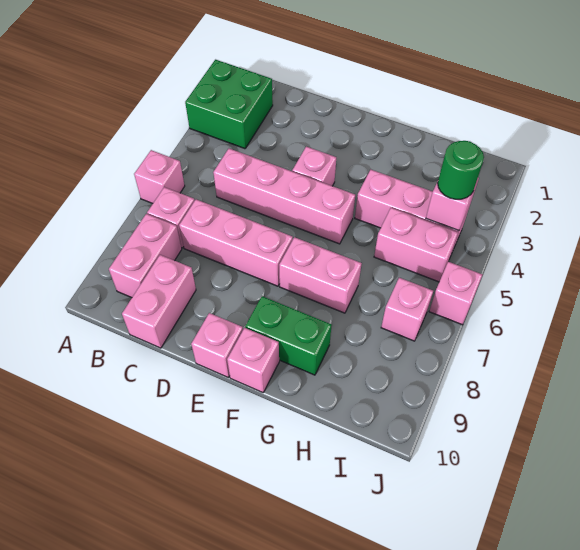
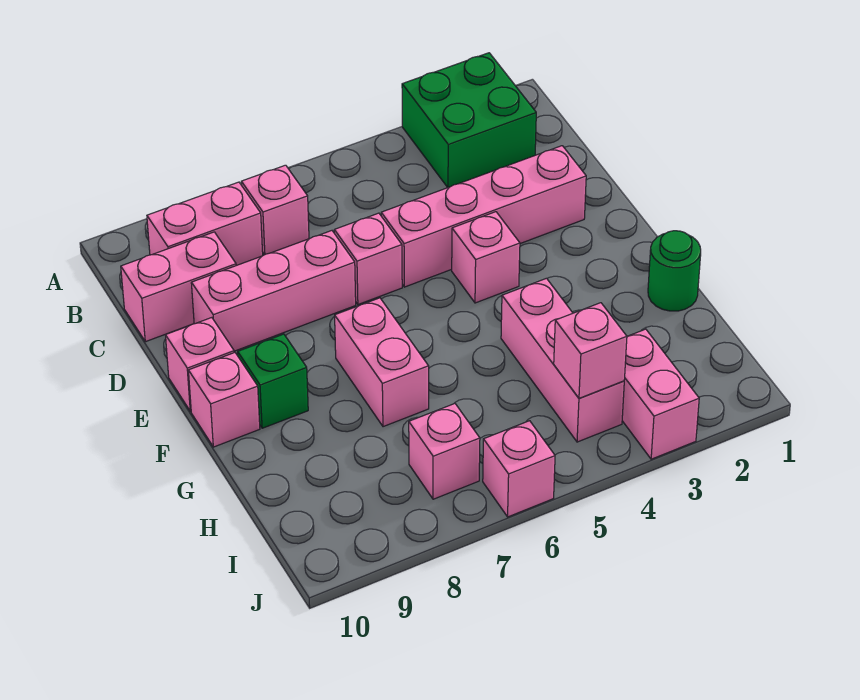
pink 1x1 brick [134,150,185,203] -> pink 1x1 brick moved to [334,213,402,305]
pink 1x4 brick [213,149,355,244] -> pink 1x4 brick turned to [381,146,586,287]
pink 1x3 brick [179,199,293,286] -> pink 1x3 brick turned to [191,231,356,351]
green 1x2 brick [245,296,332,375] -> green 1x1 brick [238,334,308,428]
pink 1x2 brick [374,208,458,282] -> pink 1x2 brick moved to [622,329,699,459]
green 1x1 round brick [438,141,484,199] -> green 1x1 round brick moved to [648,231,701,311]

